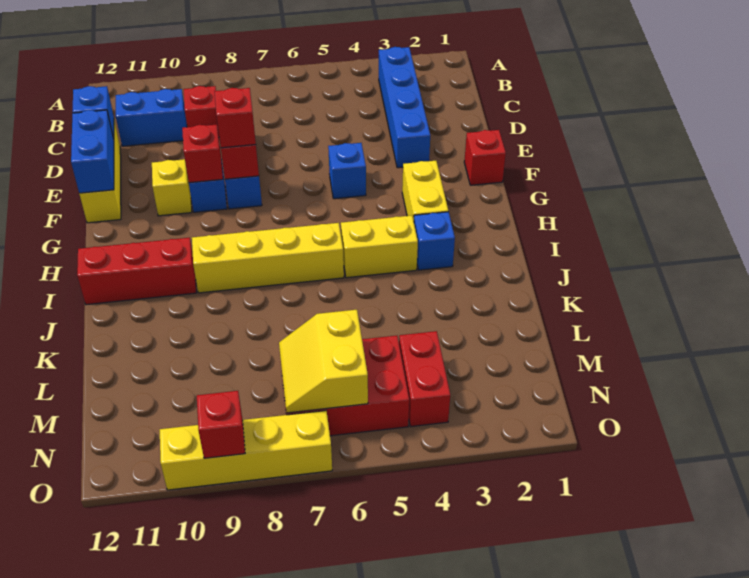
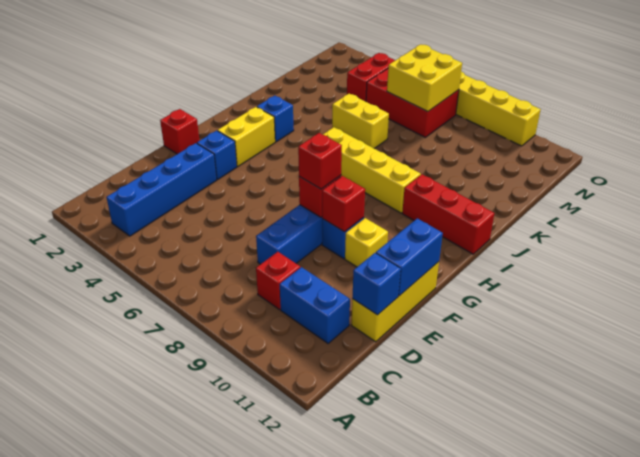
blue 1x1 brick [328,143,366,199] -> blue 1x1 brick moved to [197,131,237,179]
yellow 1x2 brick [341,215,418,278] -> yellow 1x2 brick moved to [332,94,389,149]
yellow 2x2 slope [279,310,368,413] -> yellow 2x2 brick [387,45,462,111]
red 1x1 brick [197,391,245,458] -> none

